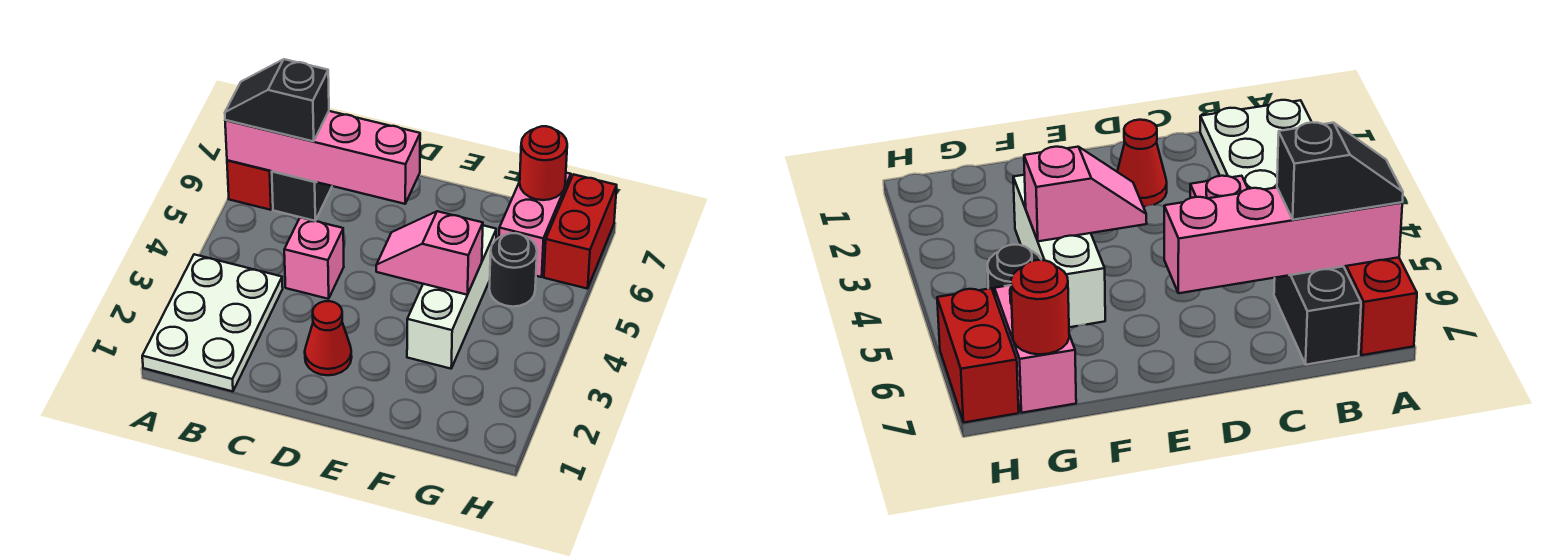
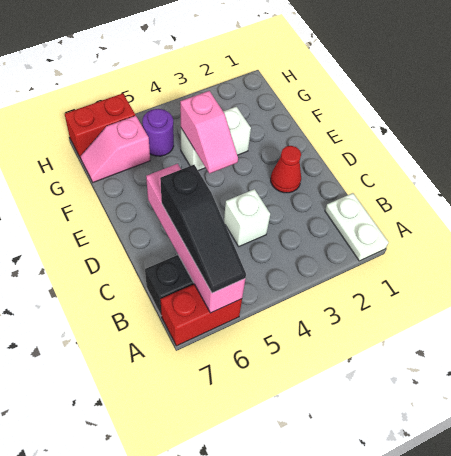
white 2x3 plate [142,254,283,391] -> white 1x2 plate [325,193,389,261]
black 1x2 slope [225,59,329,141] -> black 1x3 slope [160,165,246,293]
pink 1x1 brick [284,217,344,299] -> white 1x1 brick [224,189,270,246]
white 1x3 brick [407,226,496,369] -> white 1x2 brick [181,107,251,171]
black 1x1 round brick [489,233,537,307] -> purple 1x1 round brick [142,109,174,156]
pink 1x2 brick [499,173,571,277] -> pink 1x2 slope [80,116,150,182]
red 1x1 round brick [520,126,567,200] -> none

